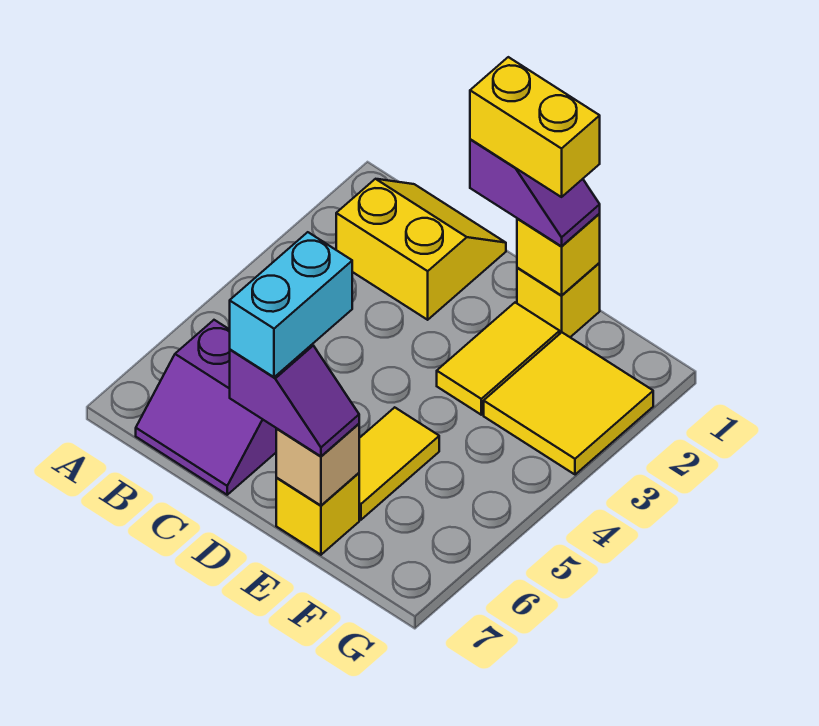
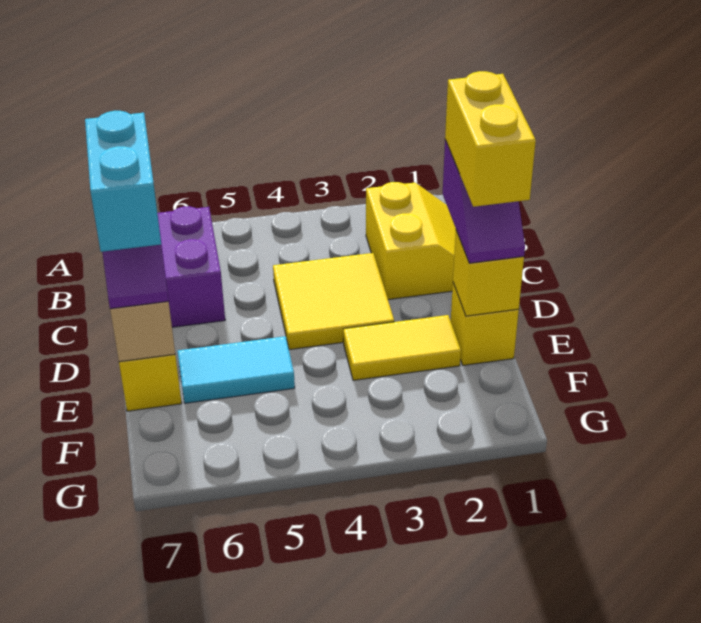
cyan 1x2 brick [230,232,352,377] -> cyan 1x2 brick turned to [85,111,161,252]
yellow 1x2 tile [359,407,439,520] -> cyan 1x2 tile [178,336,295,403]
yellow 2x2 tile [484,332,653,475] -> yellow 2x2 tile moved to [273,253,394,350]

